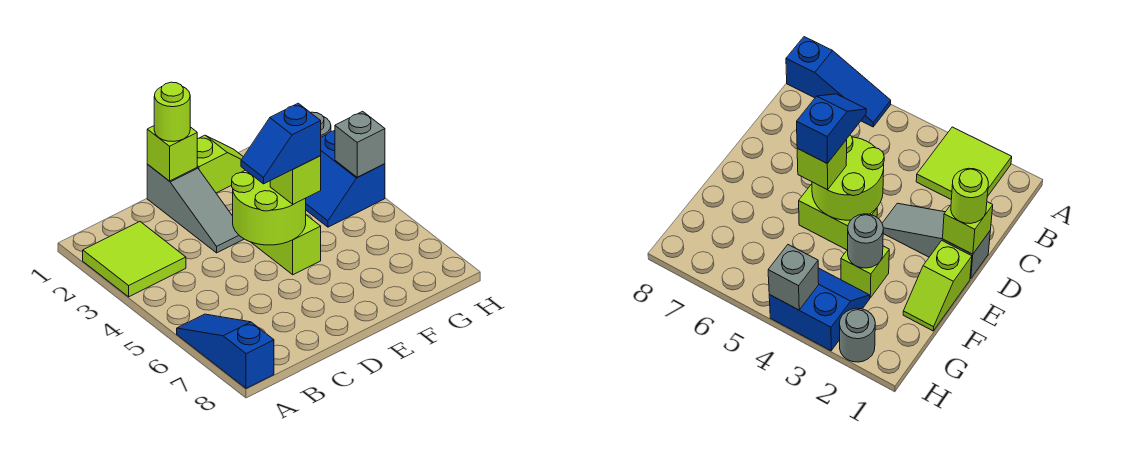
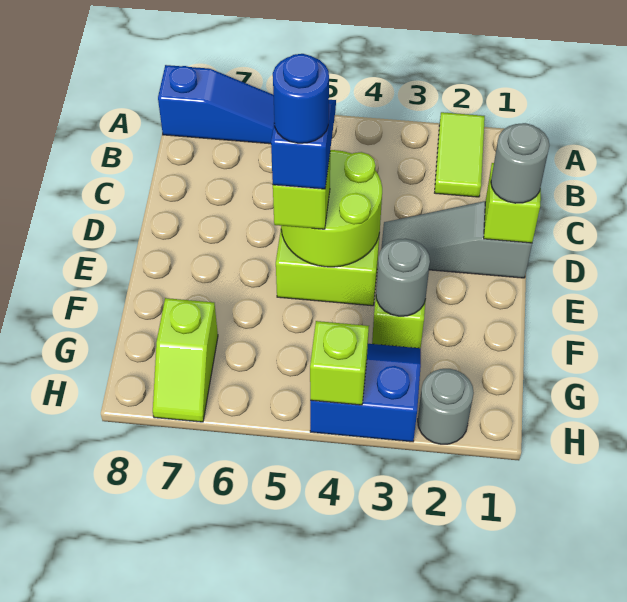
lime 2x2 tile [83,222,186,297] -> lime 1x2 tile [435,112,485,197]
lime 1x1 round brick [154,82,190,141] -> grey 1x1 round brick [491,123,549,203]
lime 1x2 slope [197,135,245,193] -> lime 1x2 slope moved to [153,298,218,422]
none -> blue 1x1 round brick [273,54,329,143]
grey 1x1 brick [335,111,385,177] -> lime 1x1 brick [310,321,369,405]

